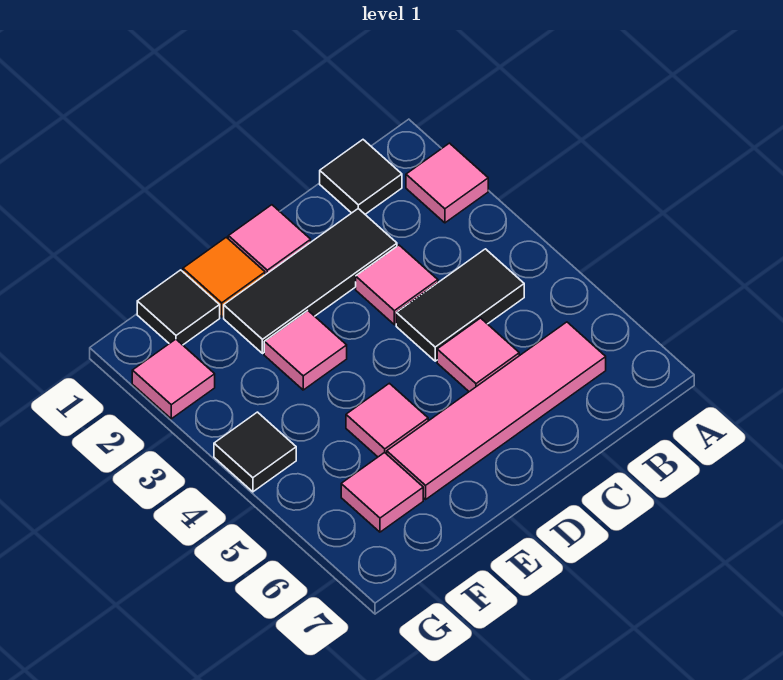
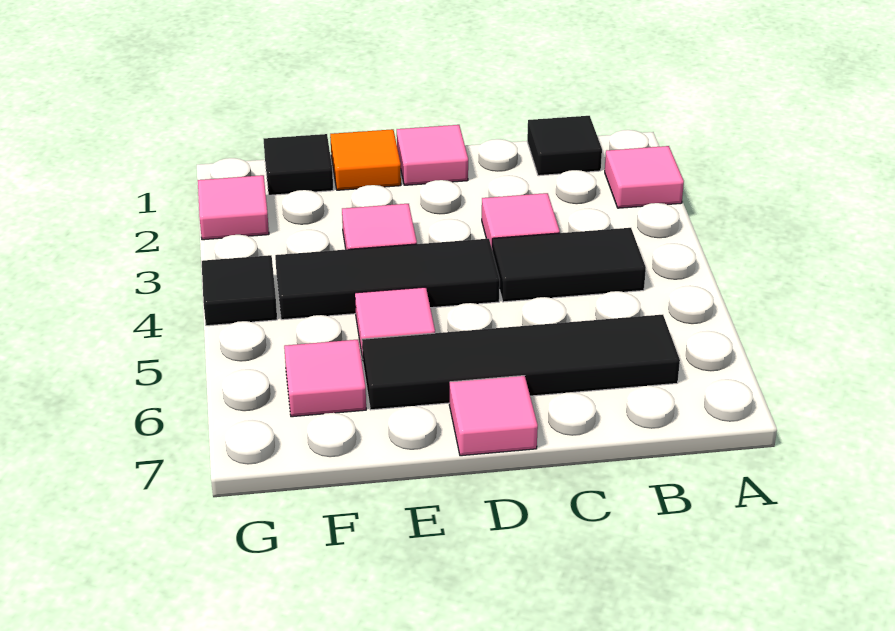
pink 1x4 tile [387,322,606,499] -> black 1x4 tile [362,315,680,410]
black 1x3 tile [224,209,397,354] -> black 1x3 tile moved to [275,239,500,320]
pink 1x1 tile [437,318,519,392] -> pink 1x1 tile moved to [449,376,538,456]

